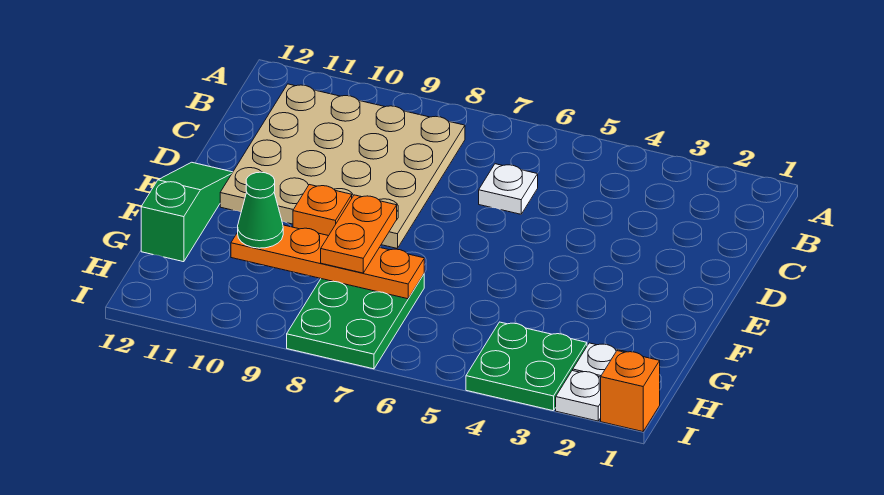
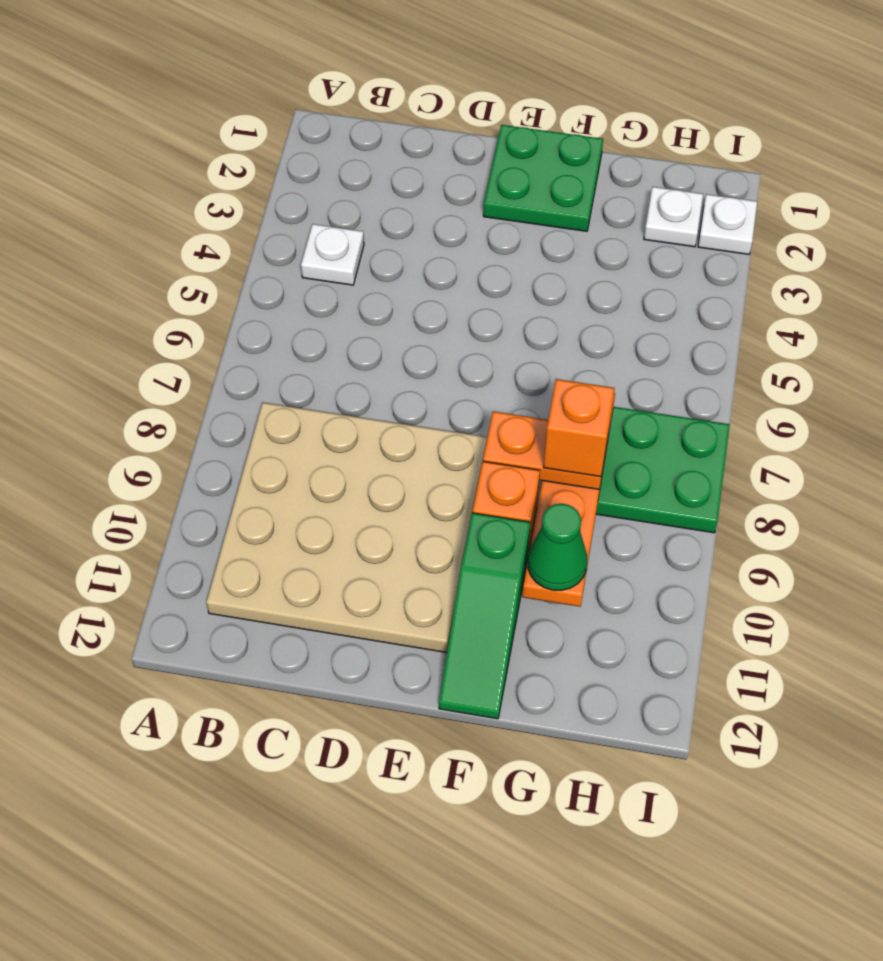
white 1x1 plate [479,164,538,214] -> white 1x1 plate moved to [301,224,364,285]
green 1x3 slope [141,162,233,262] -> green 1x3 slope turned to [439,513,530,719]
green 2x2 plate [466,322,587,411] -> green 2x2 plate moved to [483,125,603,231]
orange 1x1 brick [601,351,660,432] -> orange 1x1 brick moved to [544,379,615,477]

